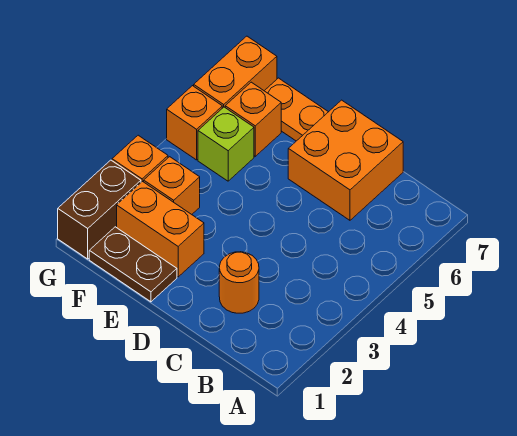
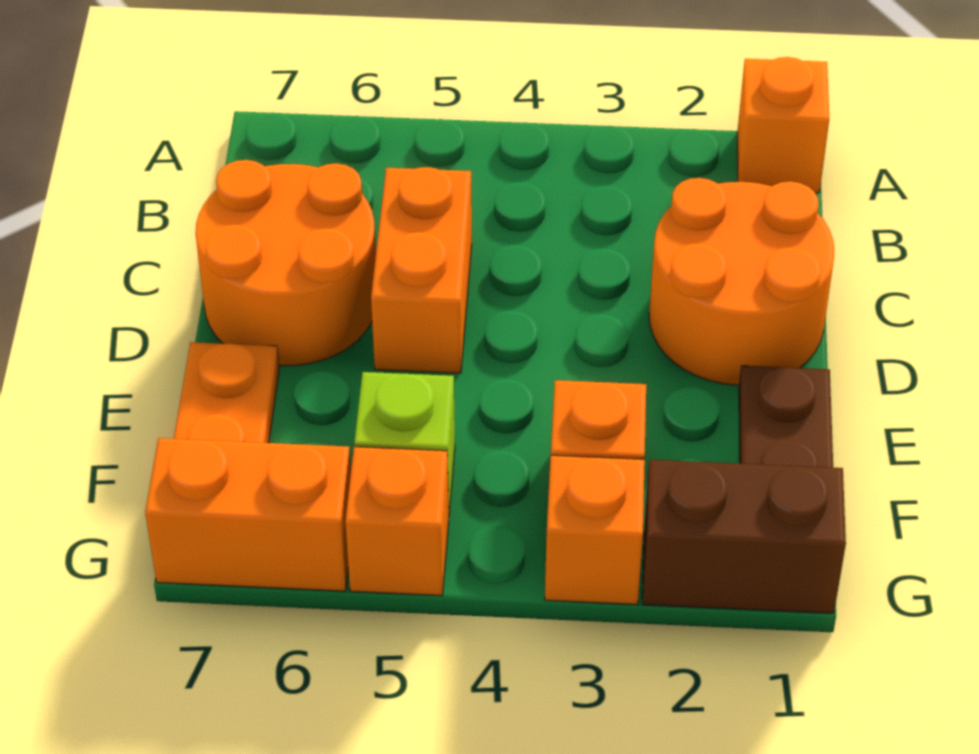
orange 1x1 round brick [219,252,259,313] -> orange 2x2 round brick [649,178,834,385]
orange 2x2 brick [288,100,403,220] -> orange 2x2 round brick [195,160,376,366]
orange 1x2 brick [117,181,204,277] -> orange 1x2 brick moved to [371,167,472,373]
orange 1x1 brick [225,82,281,156] -> orange 1x1 brick moved to [737,57,829,193]

